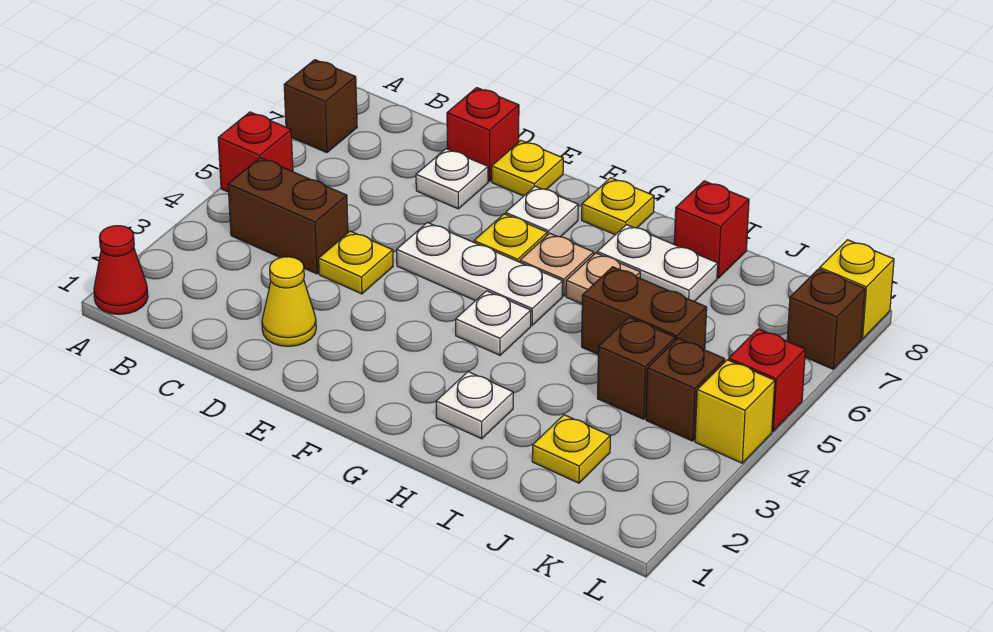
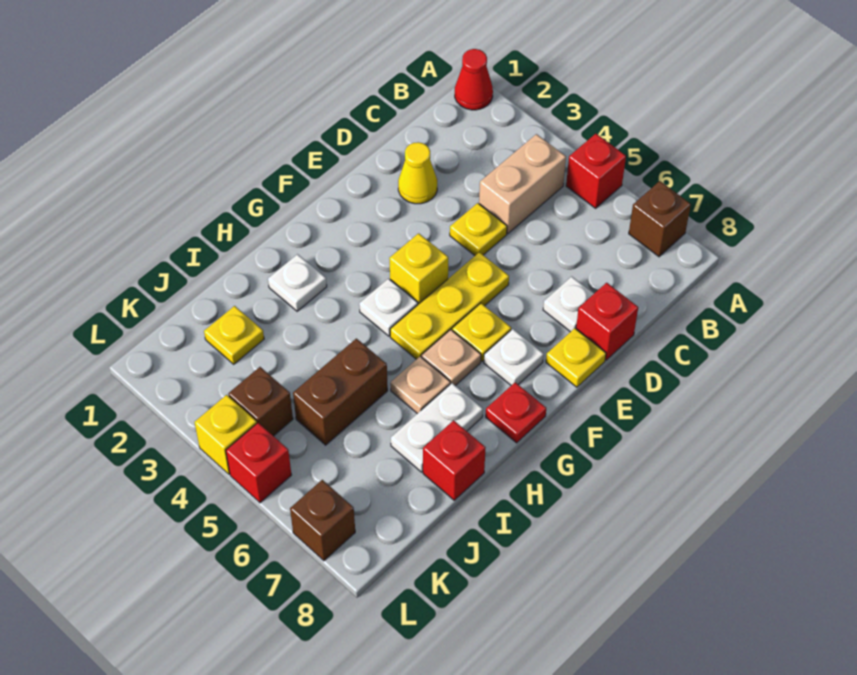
brown 1x2 brick [228,158,348,274] -> tan 1x2 brick [479,134,566,234]
white 1x3 plate [397,222,563,325] -> yellow 1x3 plate [390,252,509,359]
yellow 1x1 plate [582,178,654,235] -> red 1x1 plate [486,382,546,443]
brown 1x1 brick [597,317,675,419] -> none
yellow 1x1 brick [820,240,894,339] -> yellow 1x1 brick moved to [389,233,448,304]

